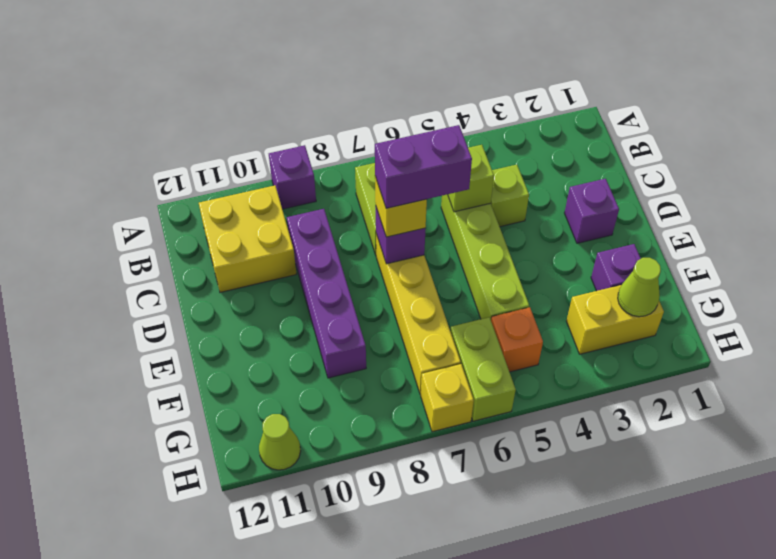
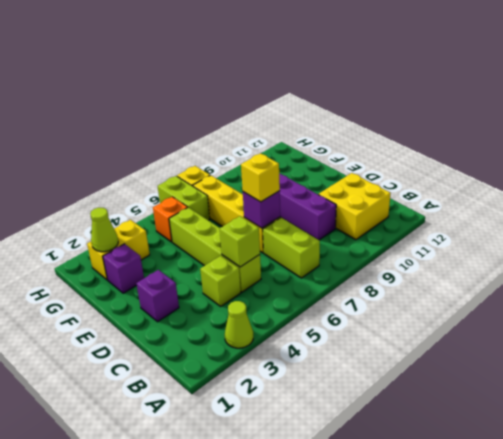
purple 1x1 brick [269,145,316,209] -> none
purple 1x2 brick [375,125,472,208] -> none
lime 1x1 cone [259,414,301,470] -> lime 1x1 cone moved to [225,301,253,348]

